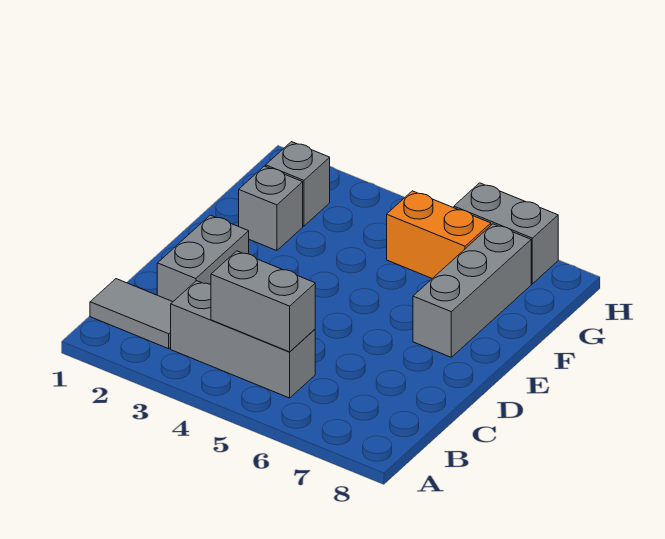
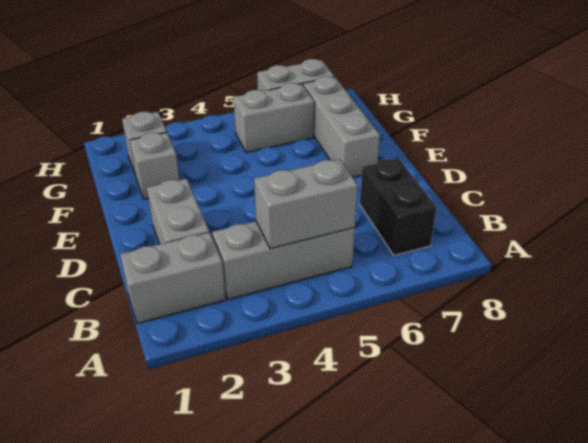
grey 1x2 tile [90,279,172,349] -> grey 1x2 brick [120,232,226,324]
none -> black 1x2 brick [360,158,437,255]
orange 1x2 brick [387,191,491,278] -> grey 1x2 brick [233,83,314,152]

